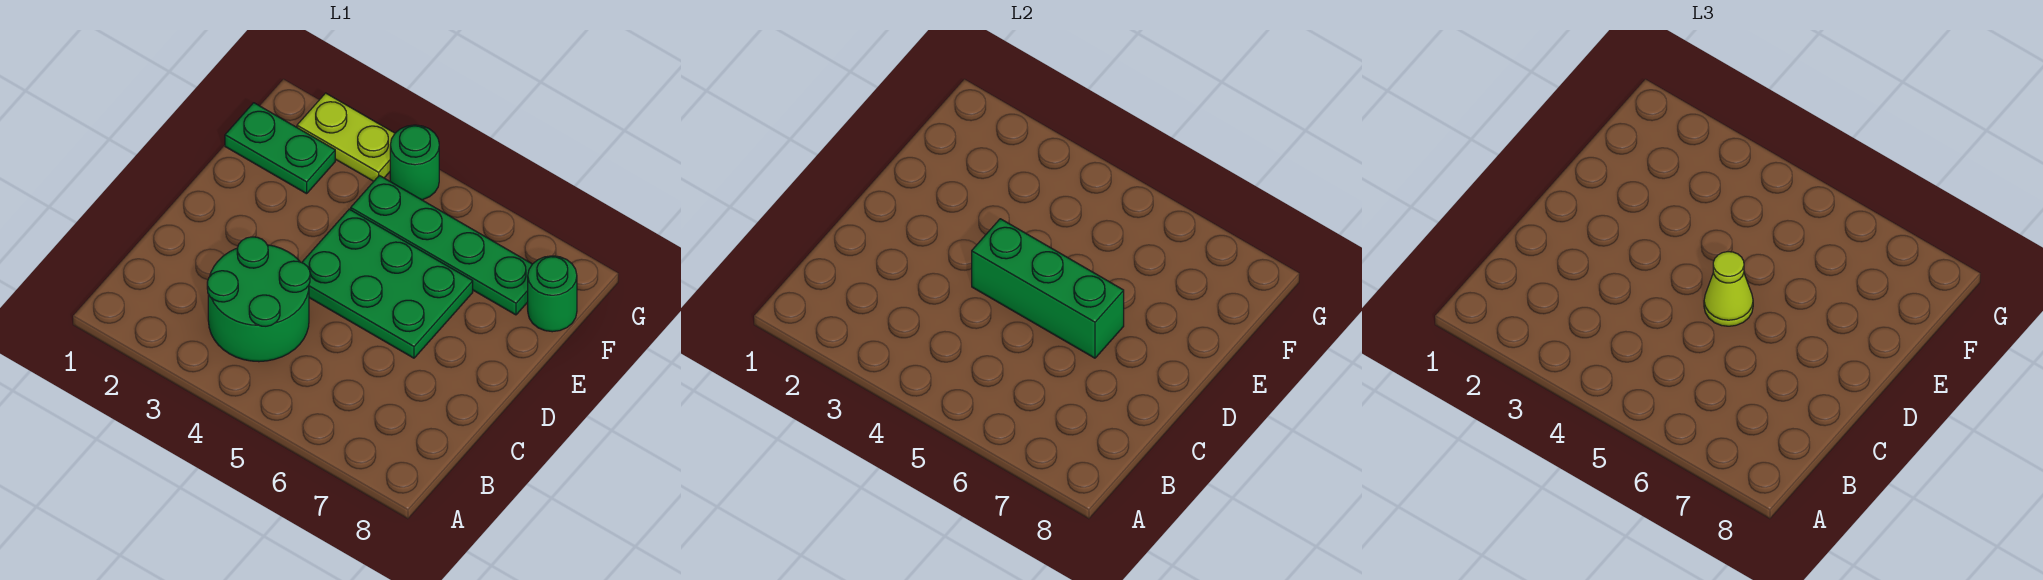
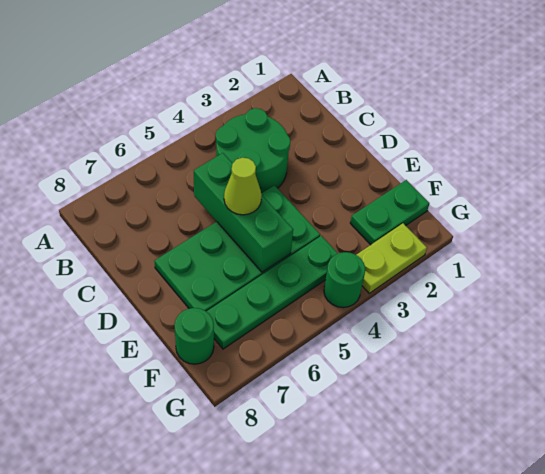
green 2x3 plate [302,209,473,358] -> green 2x4 plate [155,185,320,311]
green 1x3 brick [972,219,1124,358] -> green 1x3 brick turned to [194,153,293,272]

